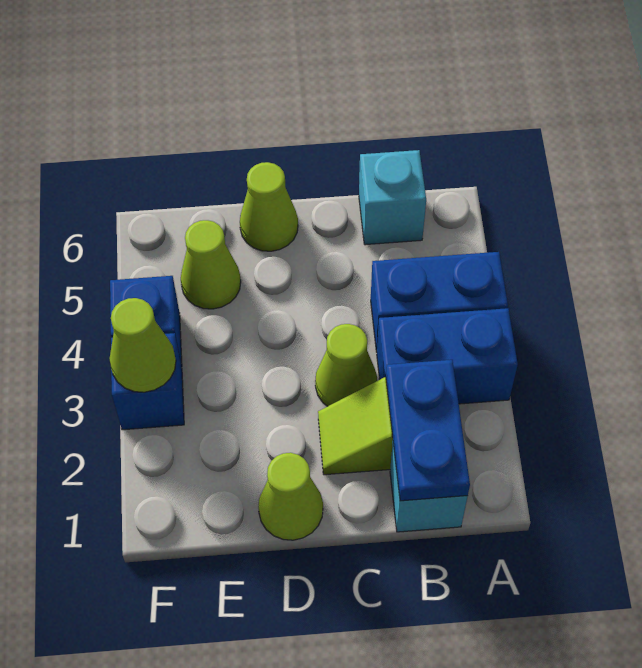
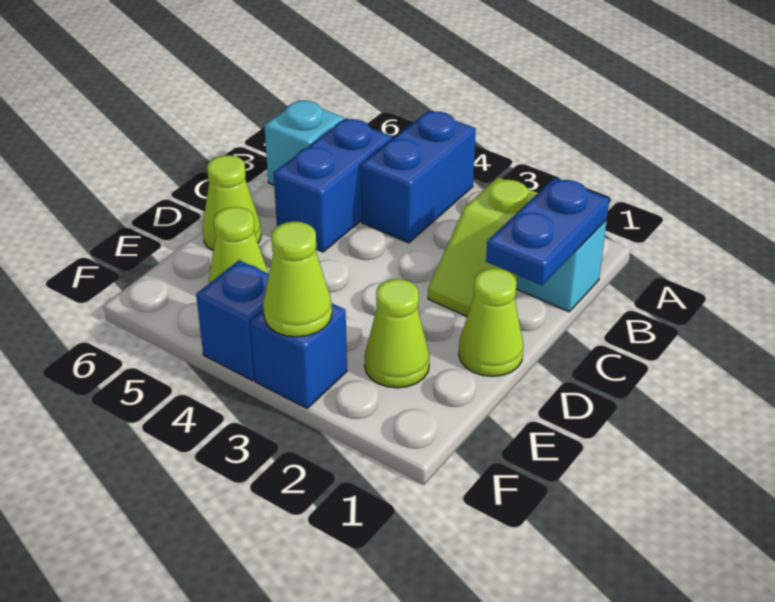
blue 1x2 brick [377,308,518,404] -> blue 1x2 brick moved to [273,118,392,252]
blue 1x2 plate [386,360,470,501] -> blue 1x2 plate turned to [486,178,609,285]
lime 1x1 cone [315,324,377,406] -> lime 1x1 cone moved to [364,279,430,388]

